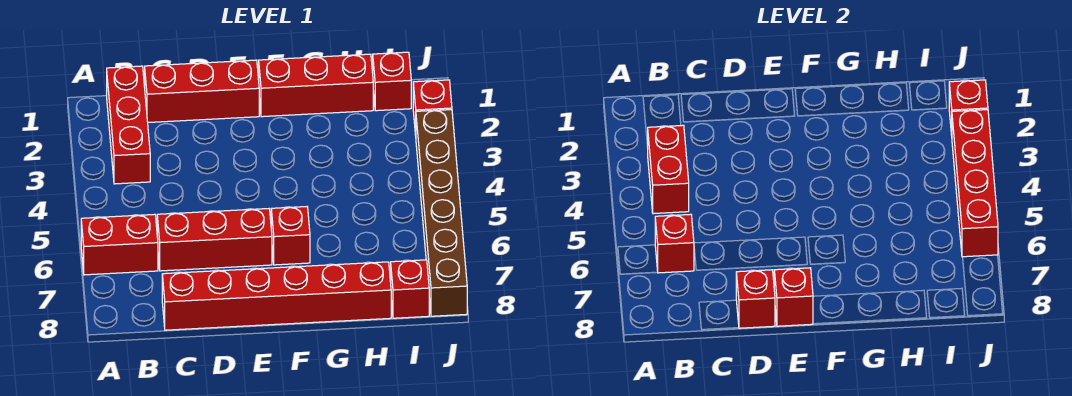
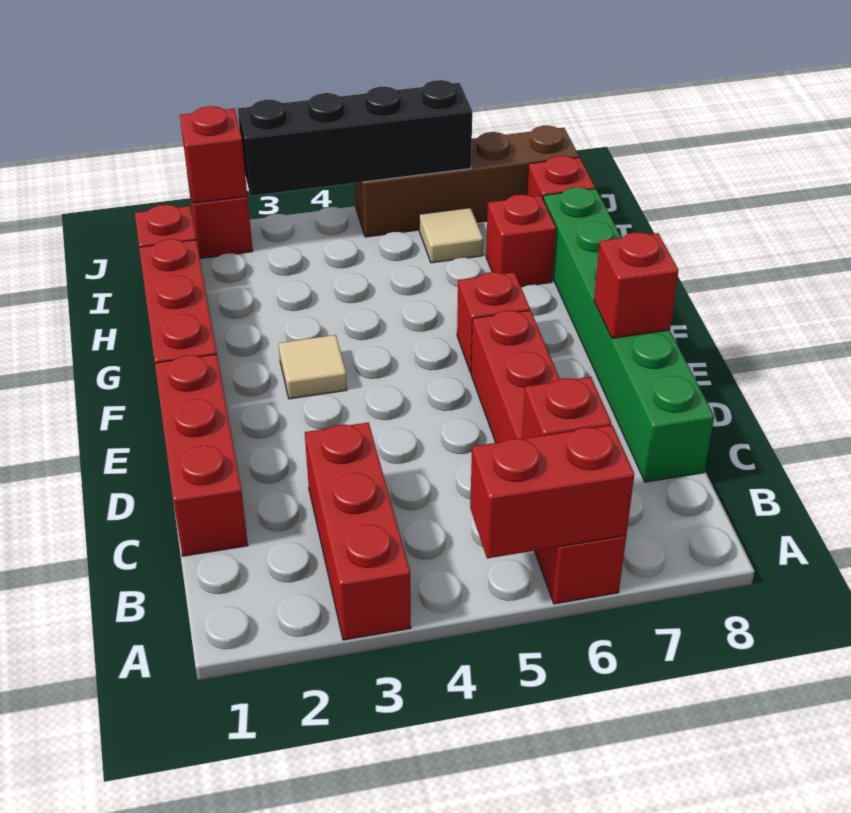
red 1x3 brick [107,66,150,184] -> red 1x3 brick turned to [305,422,411,640]
red 1x2 brick [648,125,689,214] -> red 1x2 brick moved to [470,425,634,558]
red 1x6 brick [162,262,391,330] -> green 1x6 brick [543,187,714,482]
red 1x1 brick [736,270,775,328] -> red 1x1 brick moved to [486,194,556,287]
none -> tan 1x1 tile [279,335,347,399]
none -> tan 1x1 tile [419,208,483,263]
brown 1x6 brick [416,110,467,316] -> brown 1x4 brick [355,126,579,237]
red 1x4 brick [952,110,998,257] -> black 1x4 brick [238,80,472,196]

